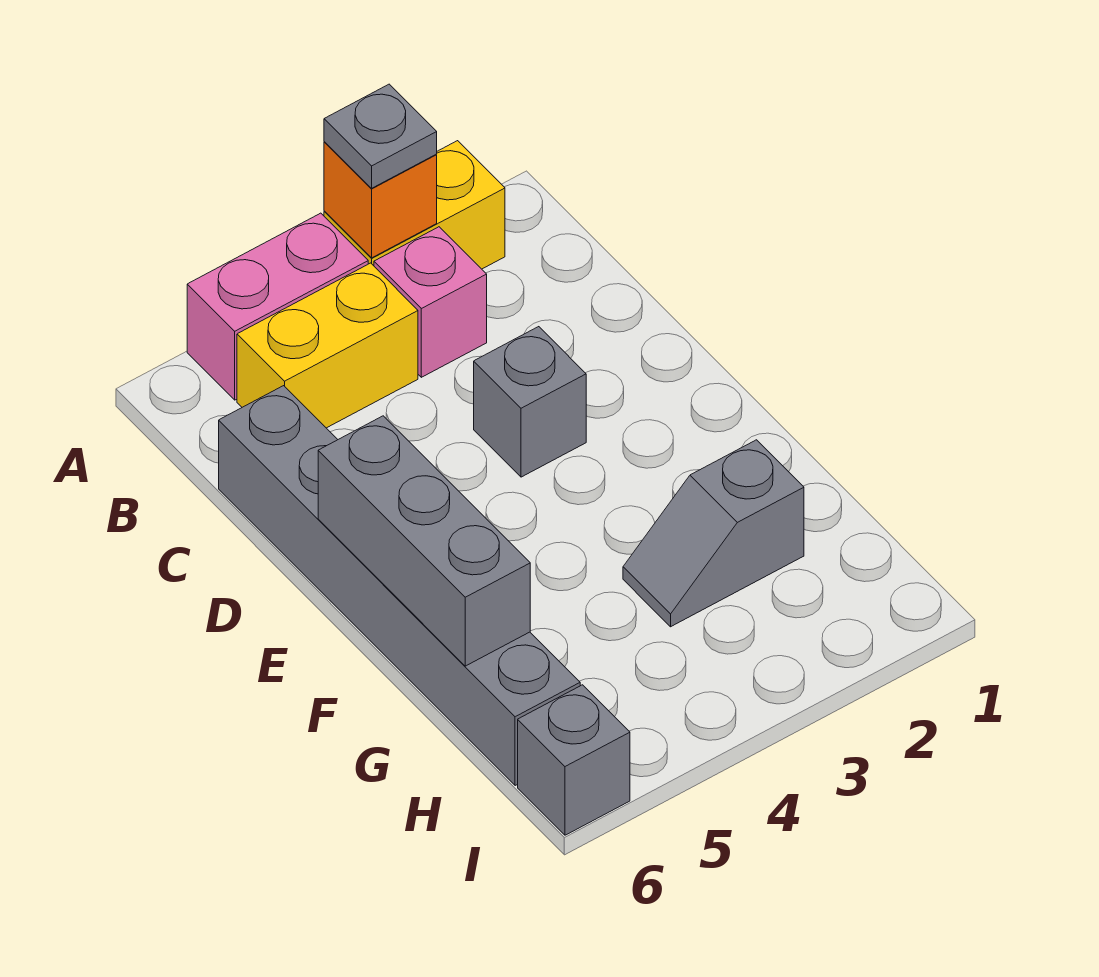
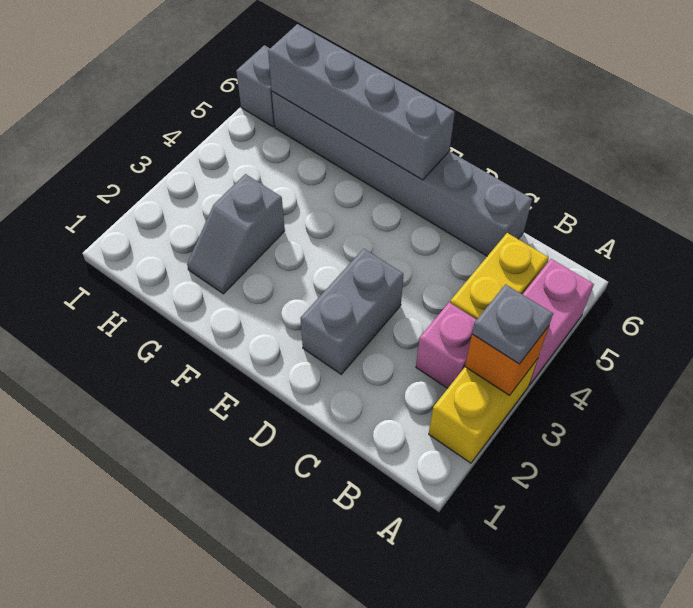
grey 1x1 brick [474,327,586,477] -> grey 1x2 brick [300,249,404,374]
grey 1x3 brick [318,416,530,666] -> grey 1x4 brick [268,24,455,180]
grey 1x2 slope [623,440,804,627] -> grey 1x2 slope turned to [187,174,285,294]

